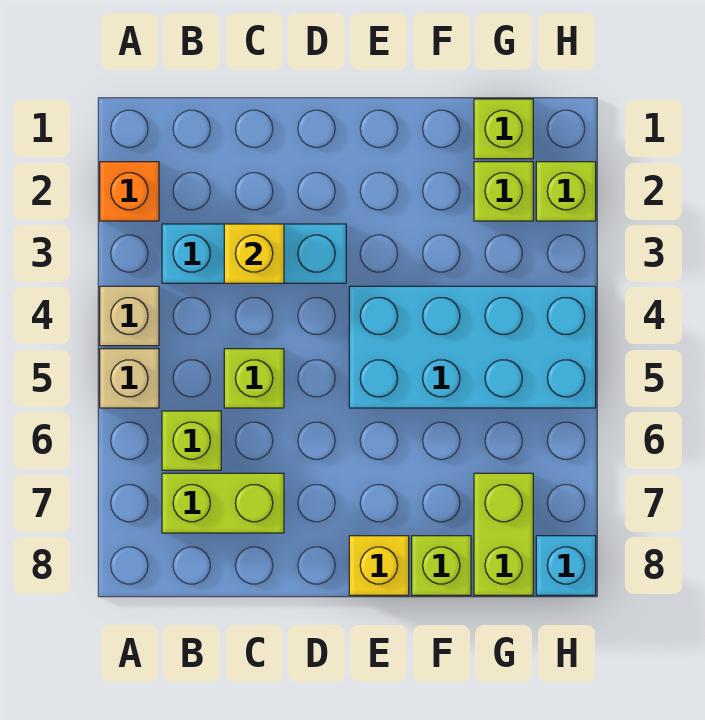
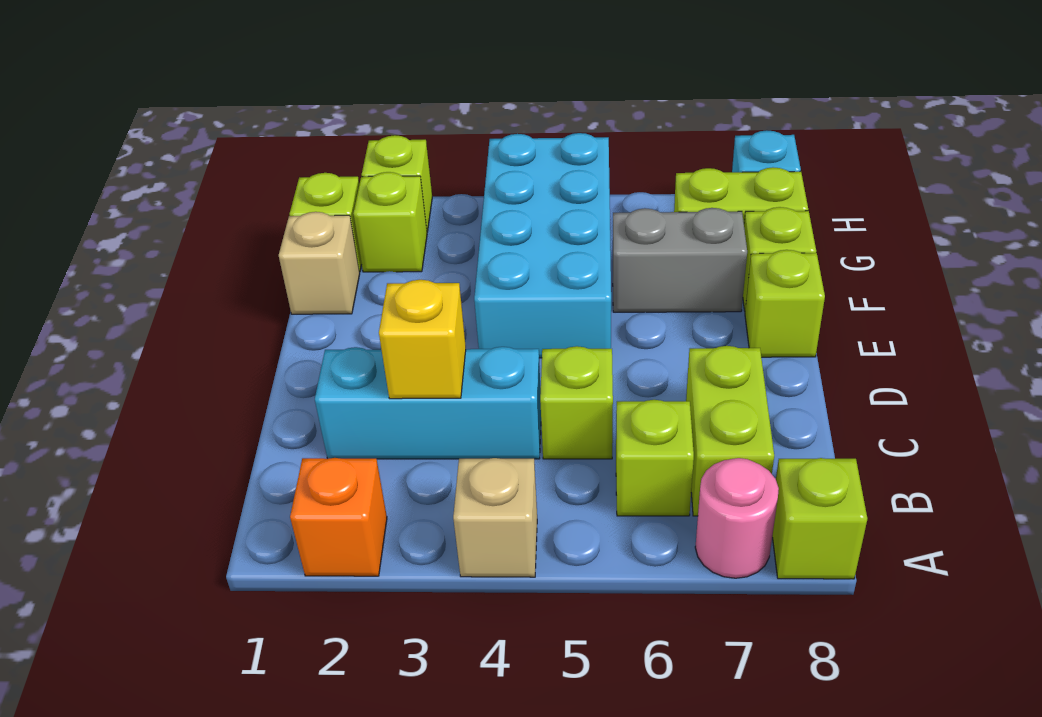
tan 1x1 brick [100,349,159,408] -> tan 1x1 brick moved to [279,212,360,314]
none -> pink 1x1 round brick [695,458,779,578]
none -> lime 1x1 brick [772,458,867,579]
cyan 1x3 brick [162,224,346,283] -> cyan 1x3 brick turned to [315,347,541,459]
yellow 1x1 brick [349,536,409,595] -> lime 1x1 brick [745,250,825,357]
none -> grey 1x2 brick [613,208,747,312]

